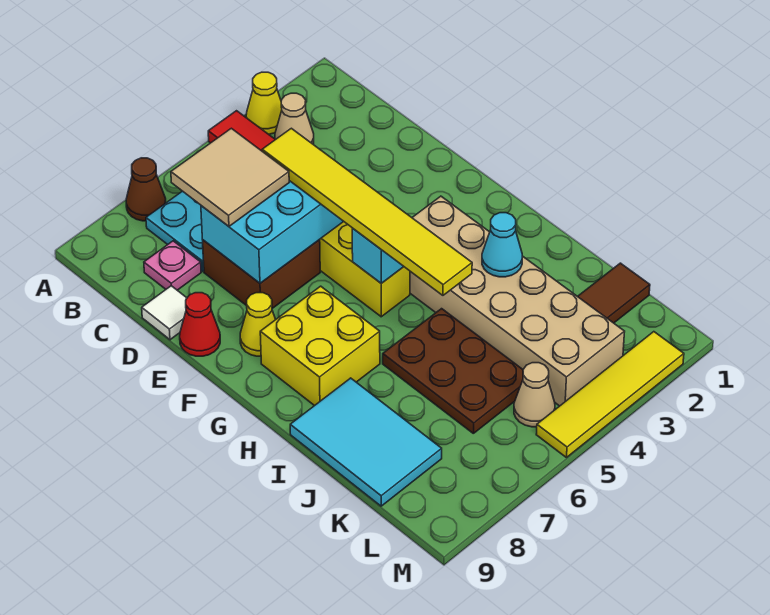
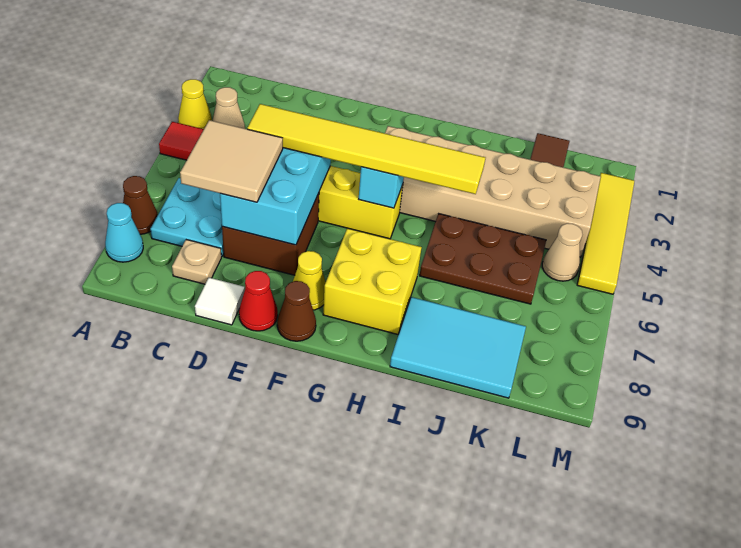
pink 1x1 plate [144,241,201,290] -> tan 1x1 plate [172,240,221,284]
none -> brown 1x1 cone [277,281,316,341]
cyan 1x1 cone [482,213,522,277] -> cyan 1x1 cone moved to [105,203,143,262]

